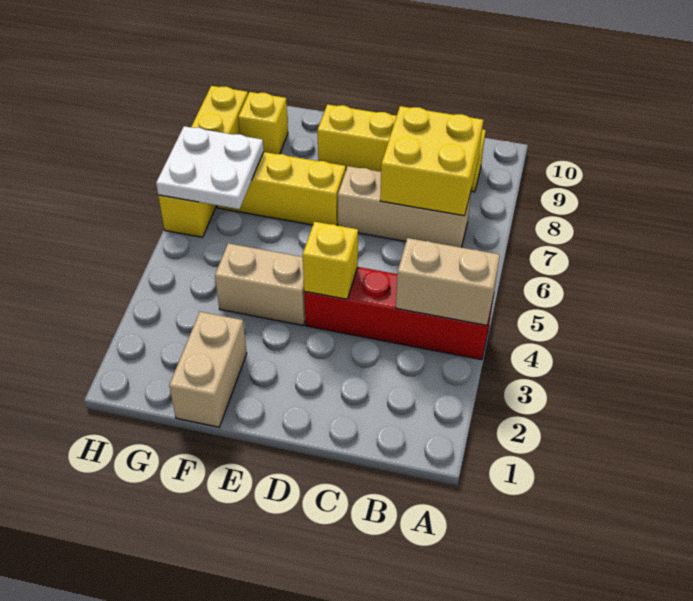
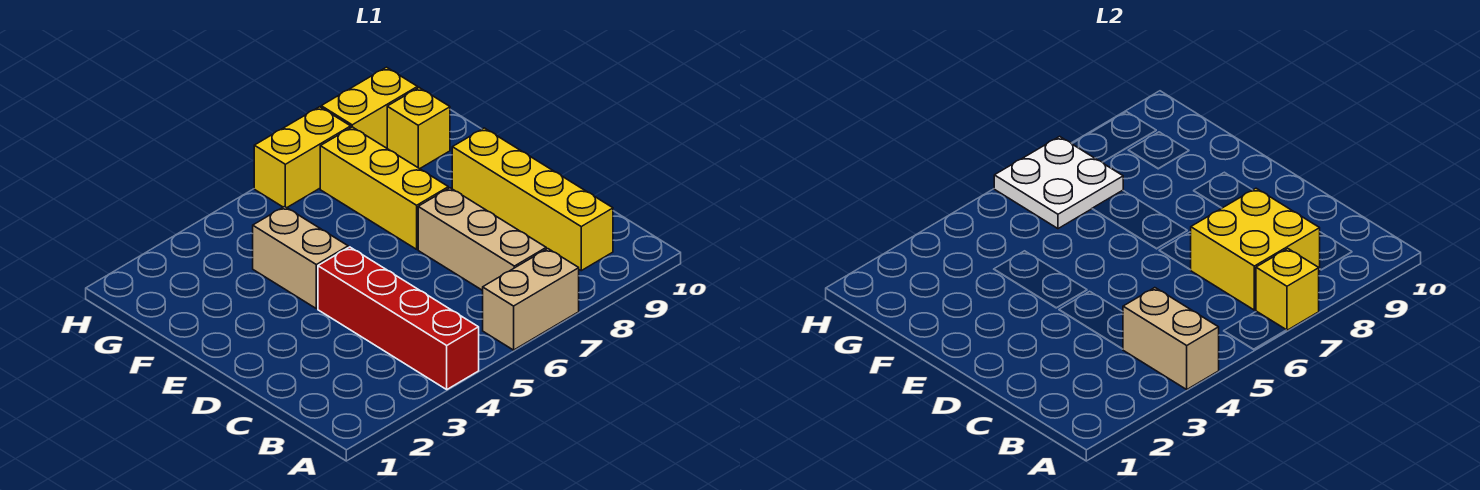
yellow 1x1 brick [303,222,358,299] -> yellow 1x1 brick moved to [1256,249,1319,330]
tan 1x2 brick [169,312,247,427] -> tan 1x2 brick moved to [483,249,579,350]

